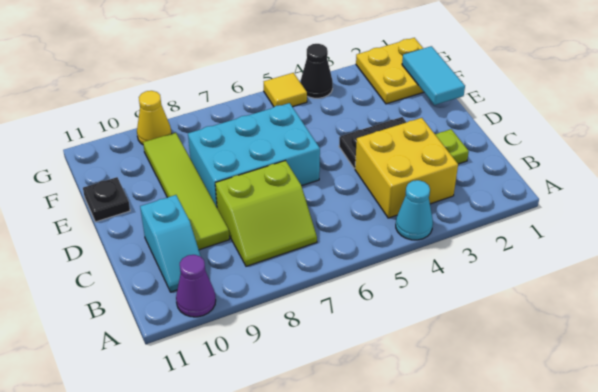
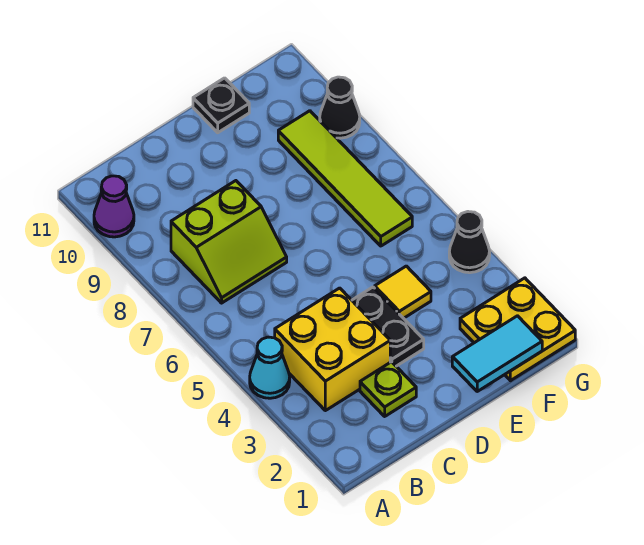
lime 2x2 slope [215,161,317,266] -> lime 2x2 slope turned to [171,181,287,303]
cyan 1x2 slope [140,195,201,292] -> none
lime 1x4 tile [143,132,229,250] -> lime 1x4 tile turned to [278,111,412,246]
cyan 2x3 brick [188,103,320,207] -> none
yellow 1x1 tile [264,73,307,107] -> yellow 1x1 tile moved to [375,266,431,318]
yellow 1x1 cone [137,91,172,144] -> black 1x1 cone [320,77,360,138]

